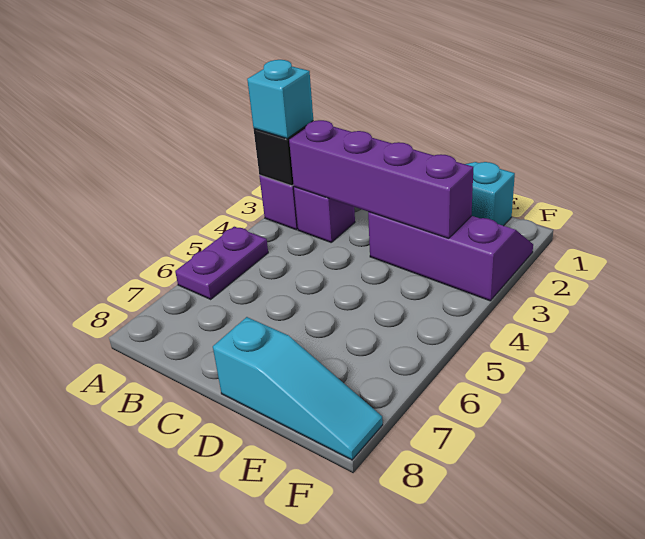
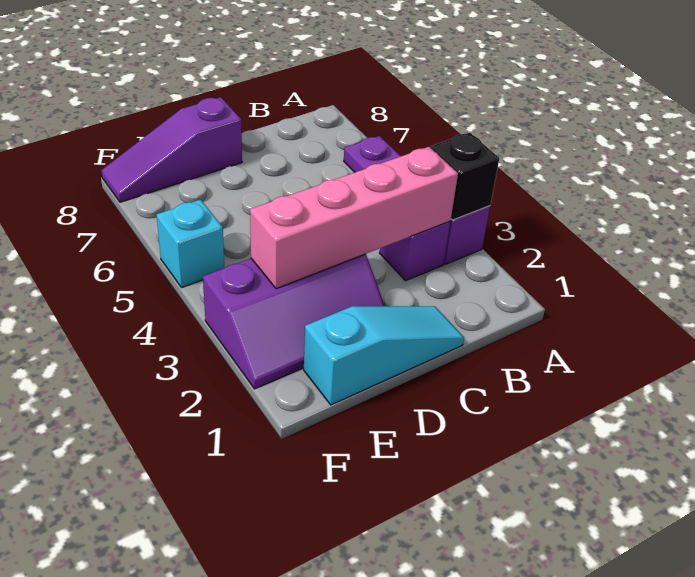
cyan 1x1 brick [247,60,313,138] -> cyan 1x1 brick moved to [157,200,224,288]
purple 1x4 brick [289,120,473,238] -> pink 1x4 brick [250,147,458,289]
cyan 1x3 slope [213,317,383,460] -> purple 1x3 slope [101,97,242,202]

